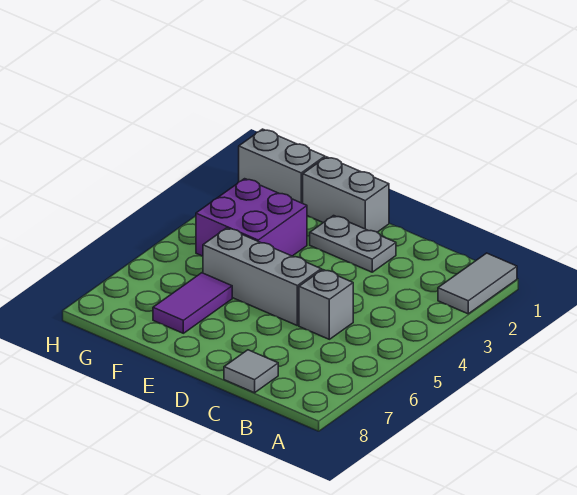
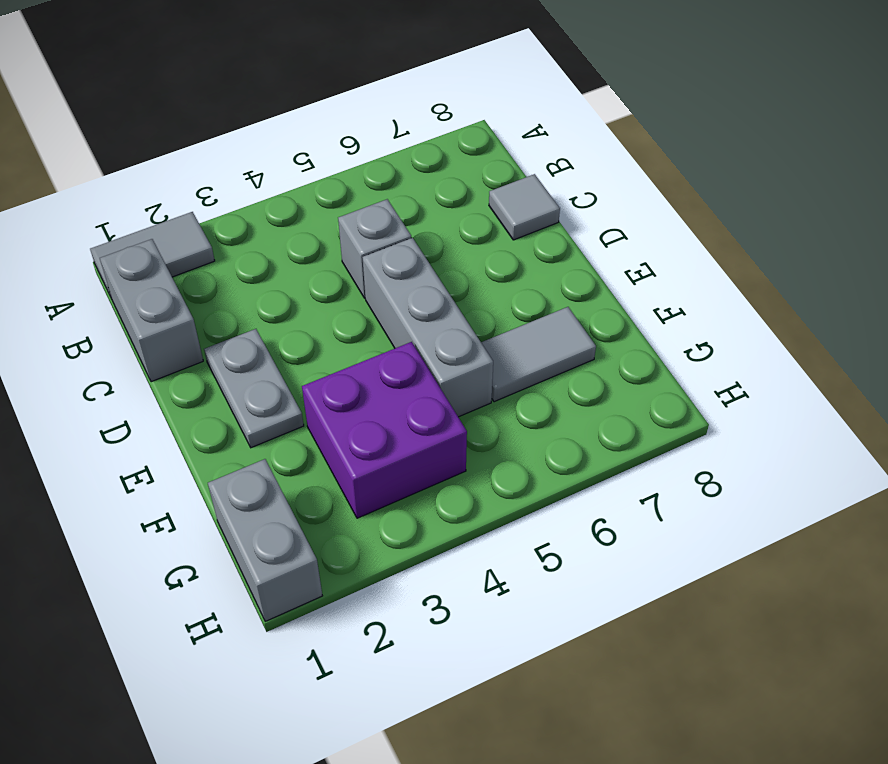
grey 1x2 brick [303,157,389,232] -> grey 1x2 brick moved to [100,239,203,382]
purple 1x2 tile [153,273,232,333] -> grey 1x2 tile [481,307,596,402]

